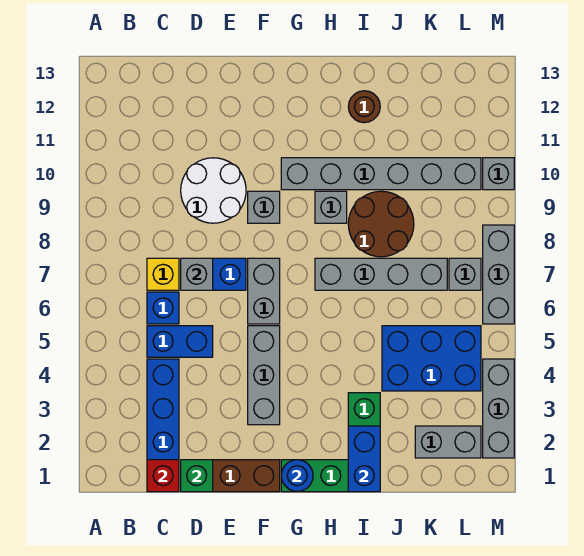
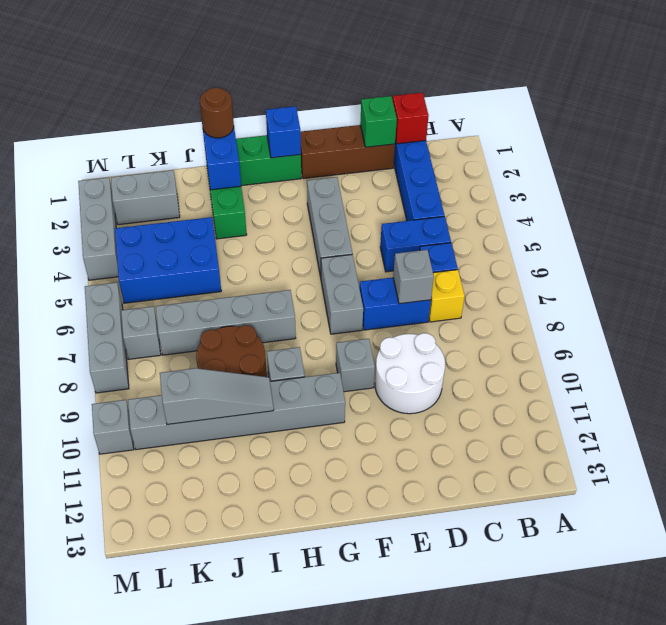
blue 1x1 round brick [281,460,313,492] -> blue 1x1 brick [266,106,301,158]
none -> grey 1x3 slope [160,368,274,424]
brown 1x1 round brick [348,91,380,123] -> brown 1x1 round brick moved to [200,88,234,138]

